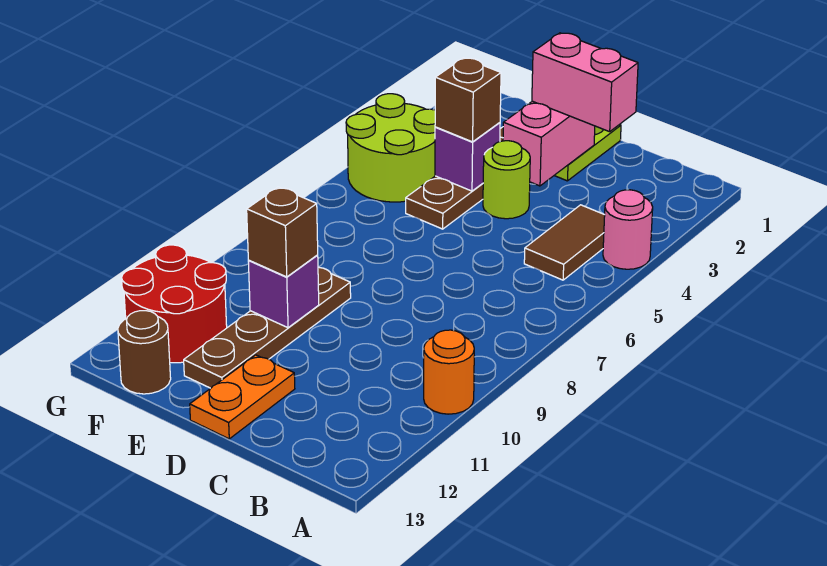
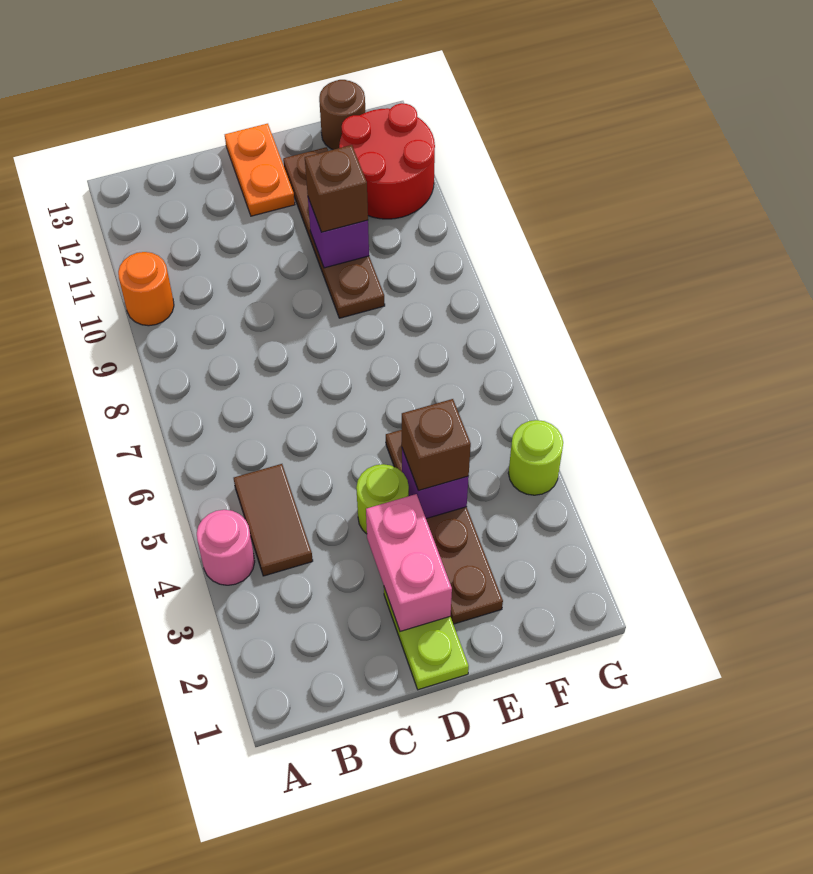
pink 1x2 brick [532,33,638,132] -> none
lime 2x2 round brick [346,94,435,202] -> lime 1x1 round brick [508,420,563,495]

